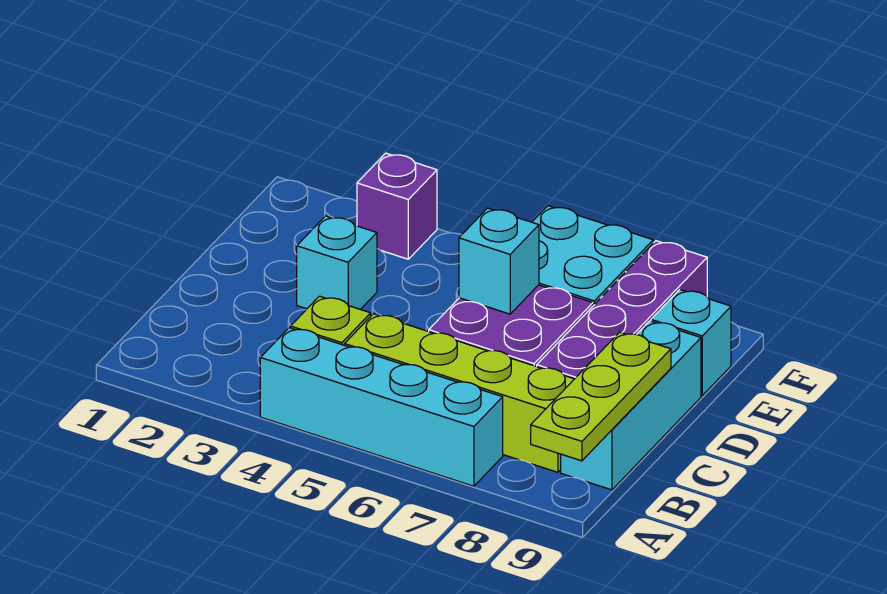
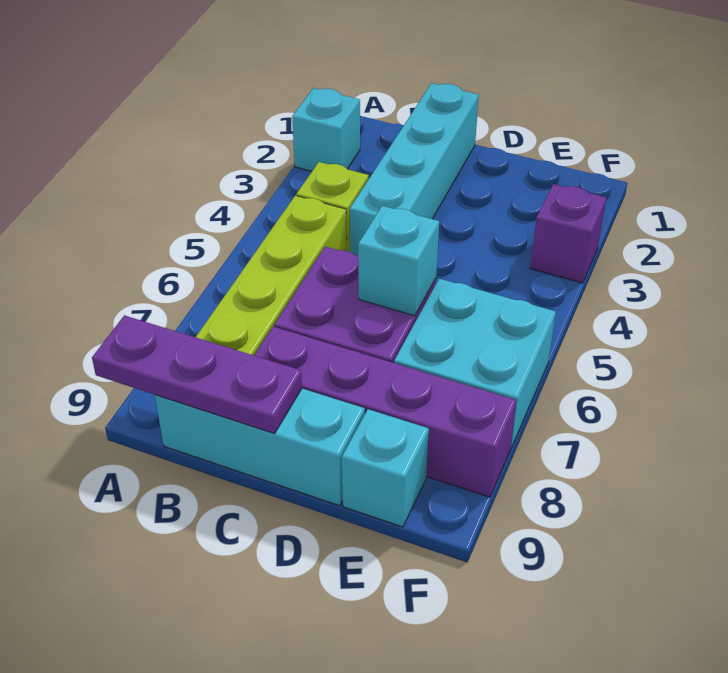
cyan 1x4 brick [260,328,503,486] -> cyan 1x4 brick moved to [350,83,479,256]
lime 1x3 plate [531,332,671,461] -> purple 1x3 plate [92,315,302,434]
cyan 1x1 brick [297,216,377,309] -> cyan 1x1 brick moved to [292,88,360,171]

